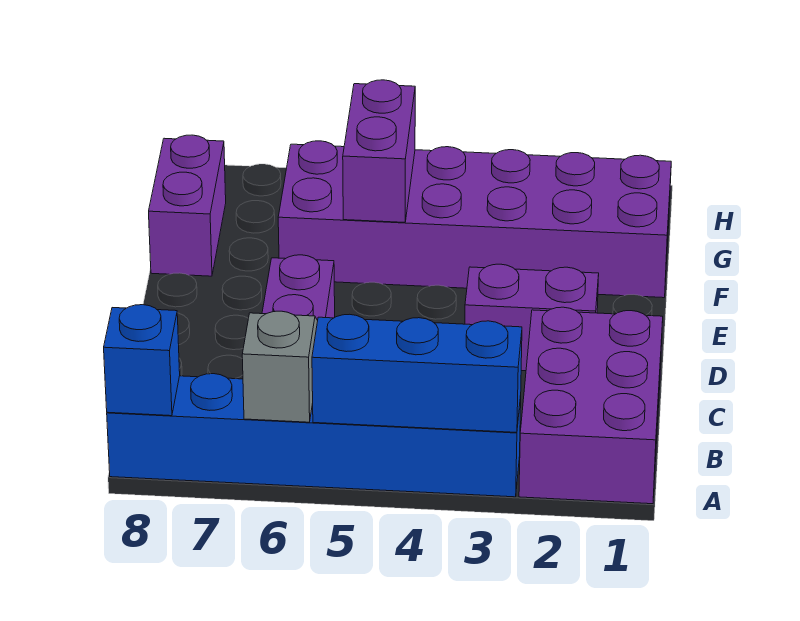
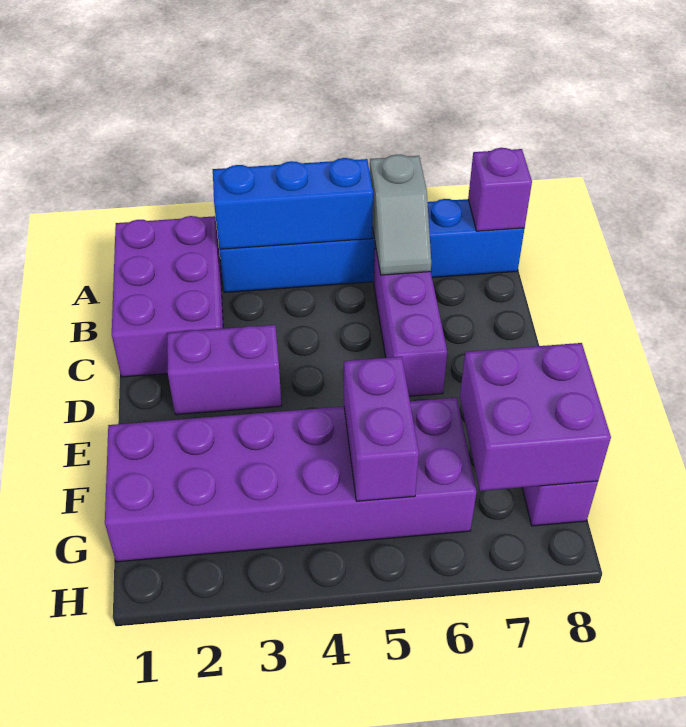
blue 1x1 brick [104,305,180,416] -> purple 1x1 brick [468,148,532,231]
none -> purple 2x2 brick [460,343,611,491]

